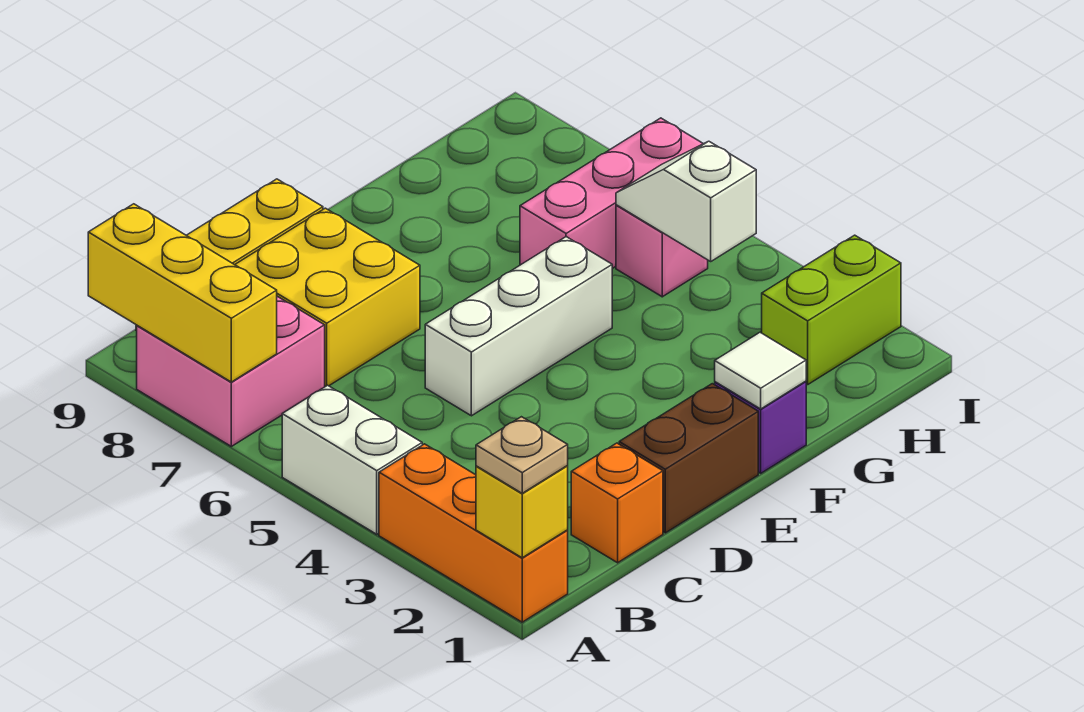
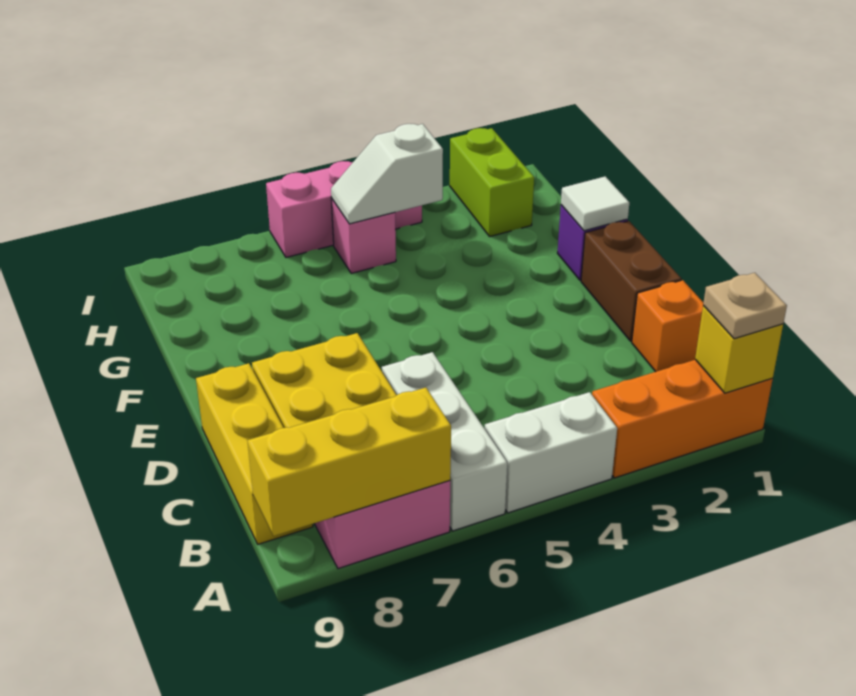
white 1x3 brick [425,237,612,416] -> white 1x3 brick moved to [382,352,507,531]
pink 1x3 brick [520,118,703,269] -> pink 1x3 brick turned to [266,161,422,257]

